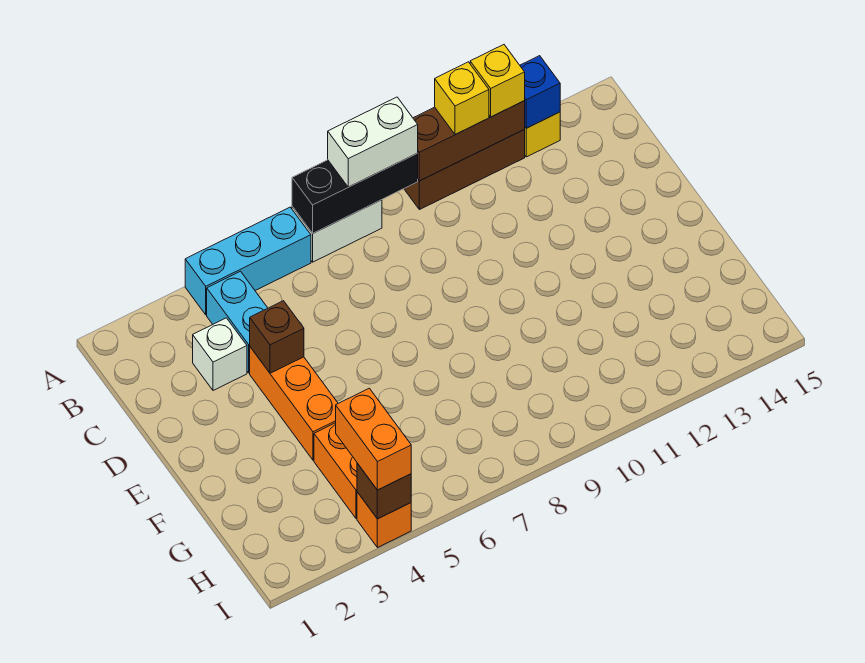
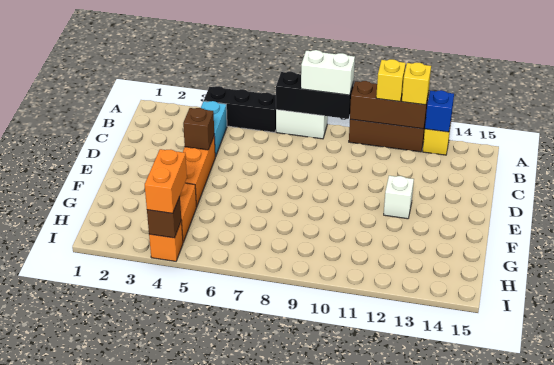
cyan 1x3 brick [185,207,311,315] -> black 1x3 brick [204,86,276,132]
white 1x1 brick [193,318,247,390] -> white 1x1 brick moved to [384,176,414,219]

